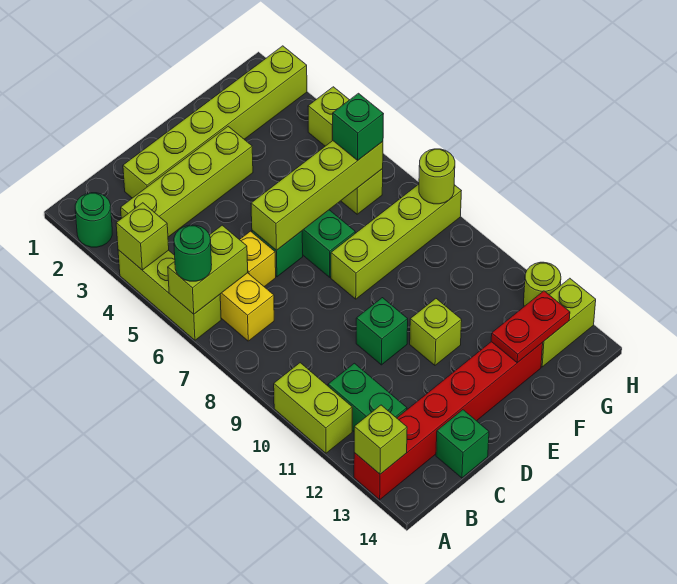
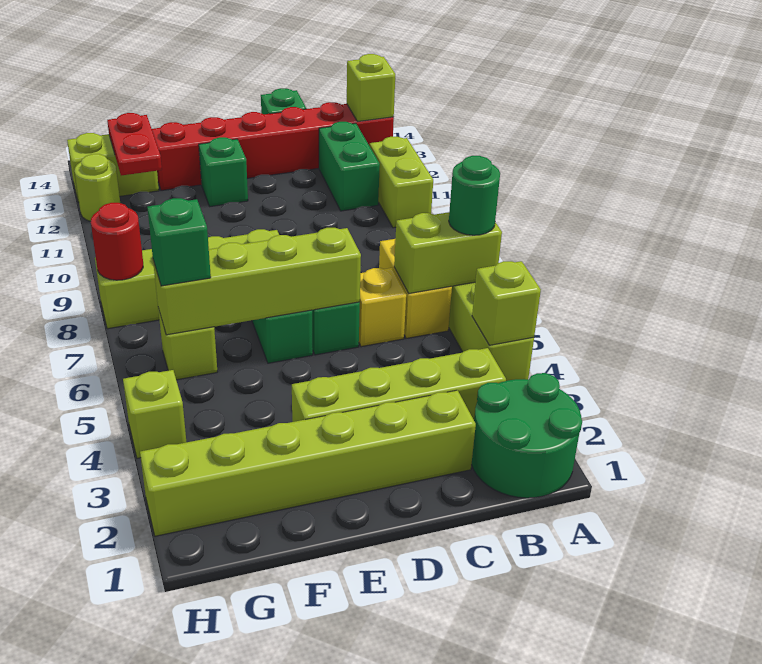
green 1x1 round brick [75,193,112,247] -> green 2x2 round brick [471,373,582,498]
green 1x1 brick [356,298,408,365] -> green 1x1 brick moved to [199,137,248,207]
lime 1x1 brick [410,299,462,365] -> none
red 1x2 plate [491,291,570,363] -> red 1x2 plate turned to [107,113,162,176]
lime 1x1 round brick [419,149,455,204] -> red 1x1 round brick [91,203,143,280]

